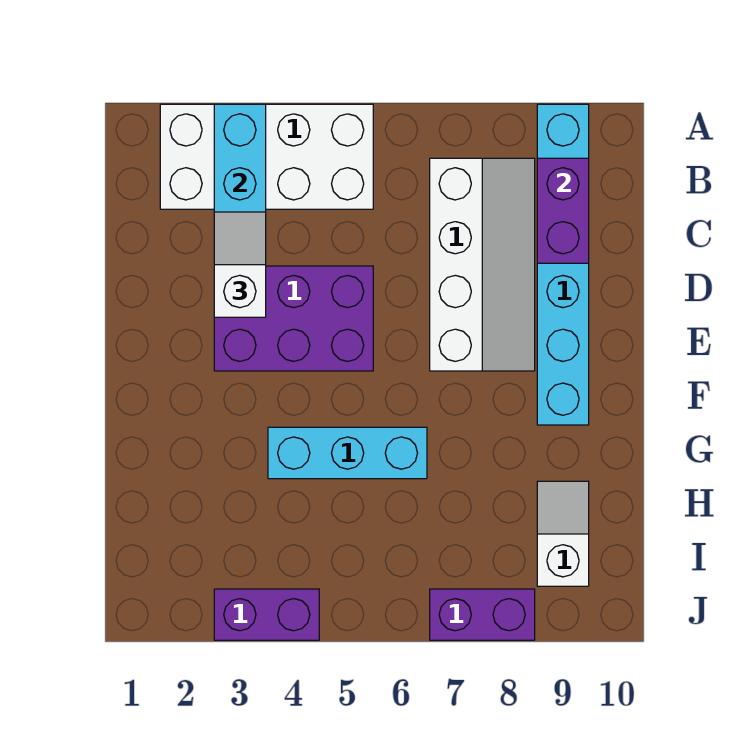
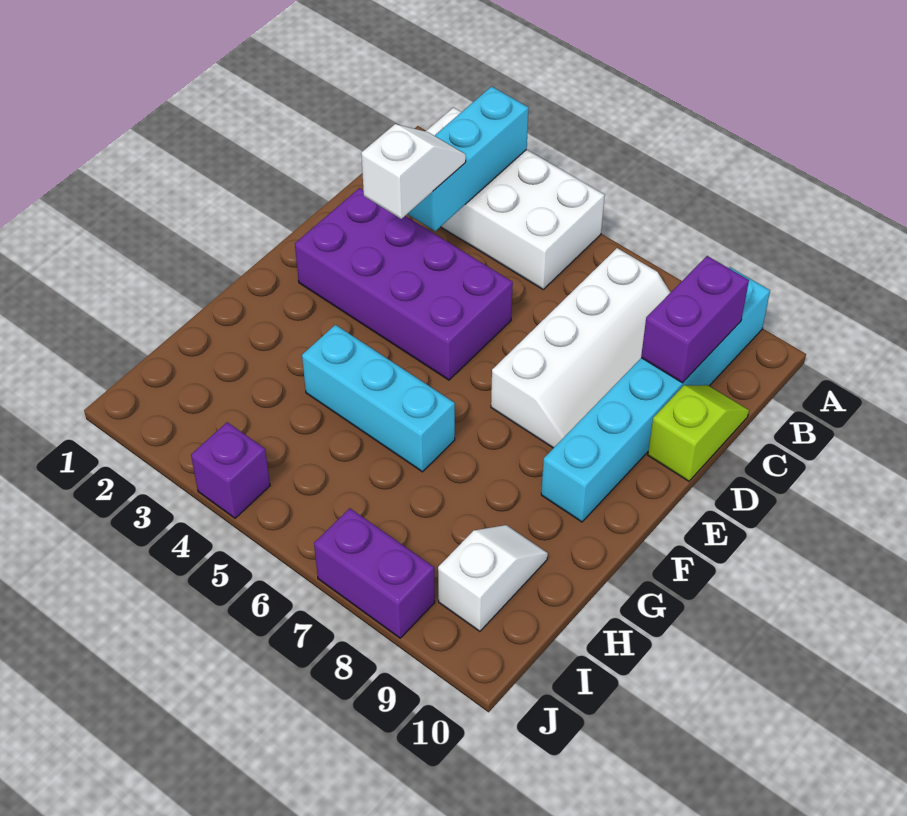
none -> lime 1x2 slope [648,385,749,481]
purple 2x3 brick [214,266,373,371] -> purple 2x4 brick [295,188,513,380]
purple 1x2 brick [214,589,319,640] -> purple 1x1 brick [191,422,270,518]

